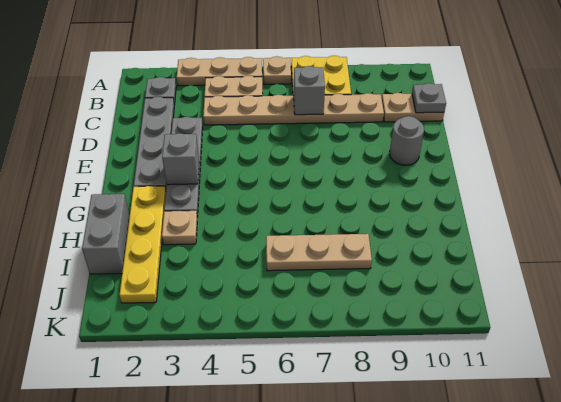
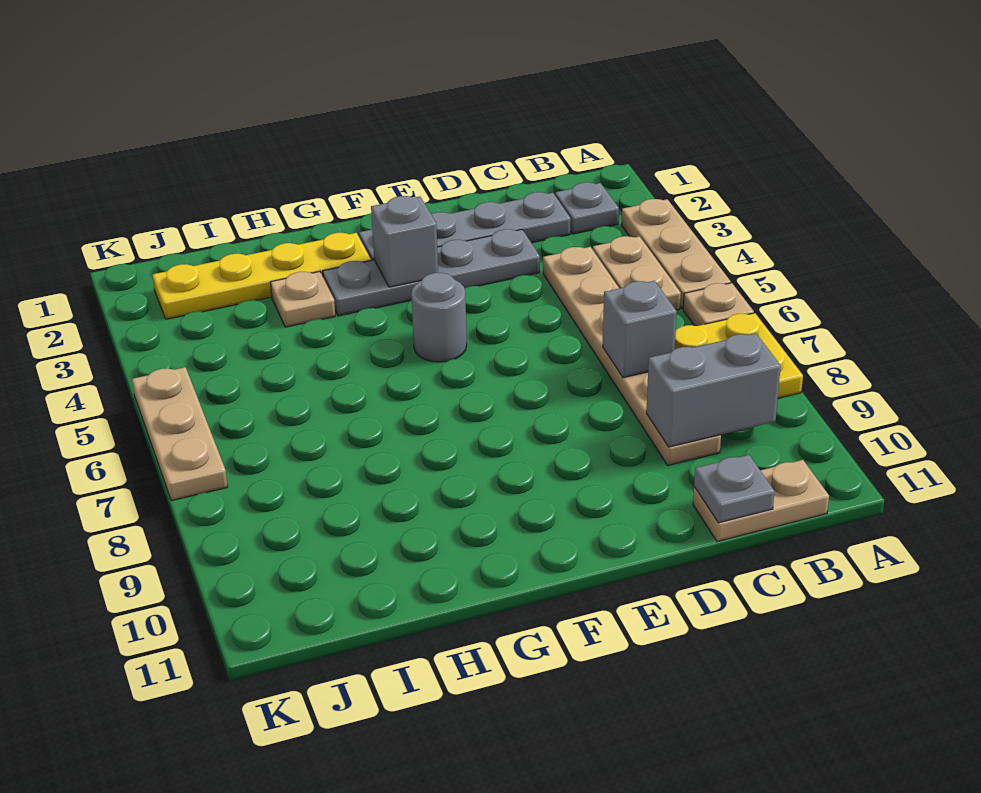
tan 1x2 plate [382,93,444,122] -> tan 1x2 plate turned to [693,460,829,541]
grey 1x1 round brick [390,116,424,165] -> grey 1x1 round brick moved to [411,273,467,362]
grey 1x2 brick [82,194,130,274] -> grey 1x2 brick moved to [646,333,781,447]
tan 1x3 plate [266,234,372,271] -> tan 1x3 plate moved to [132,367,228,501]

